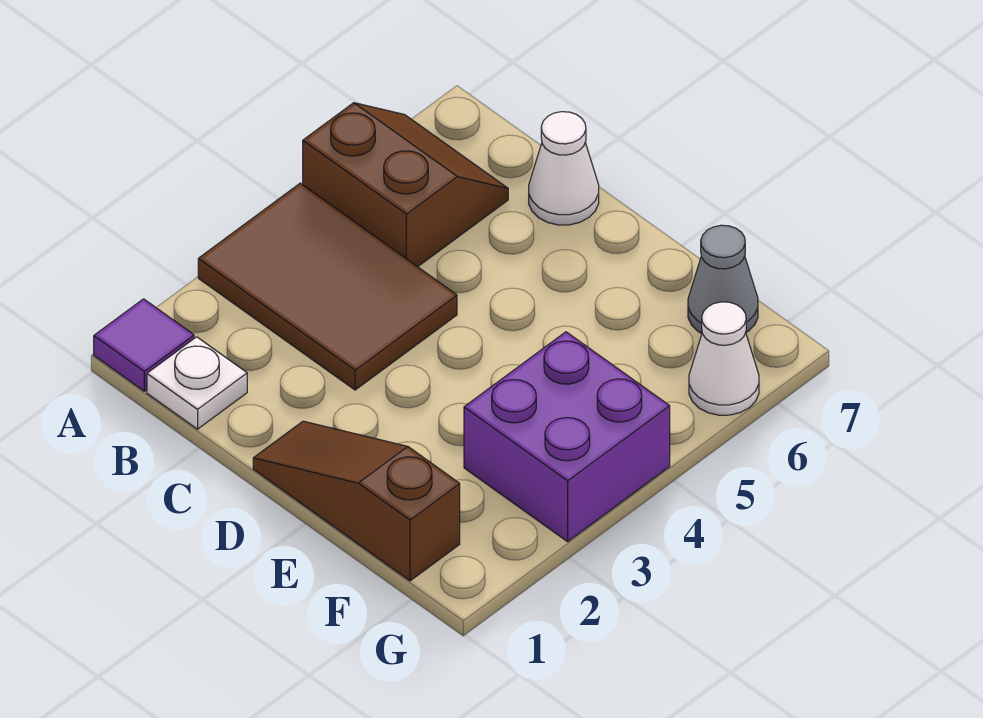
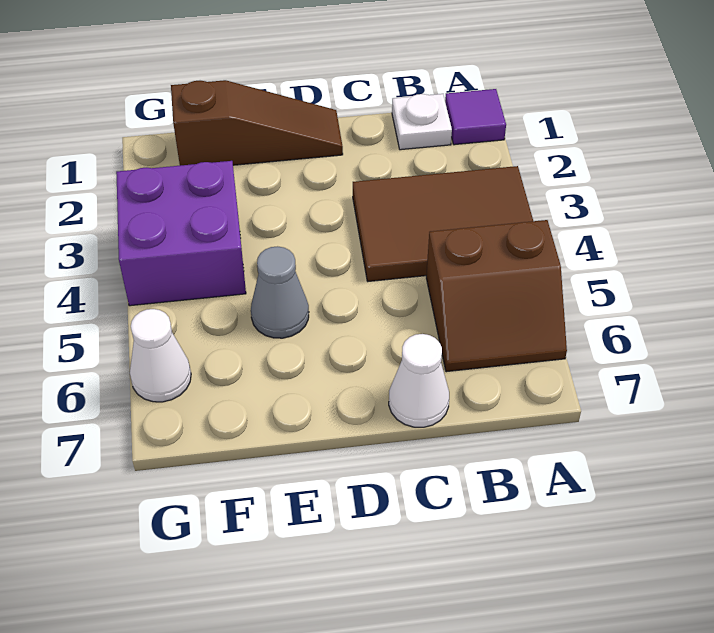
grey 1x1 cone [688,225,758,333] -> grey 1x1 cone moved to [251,246,309,338]

